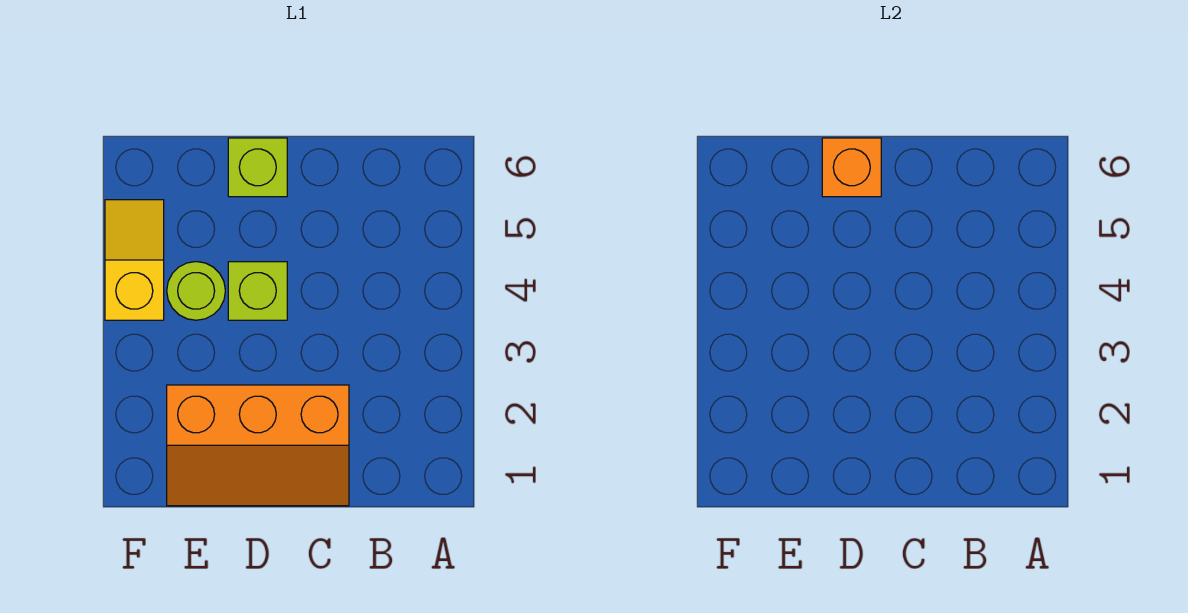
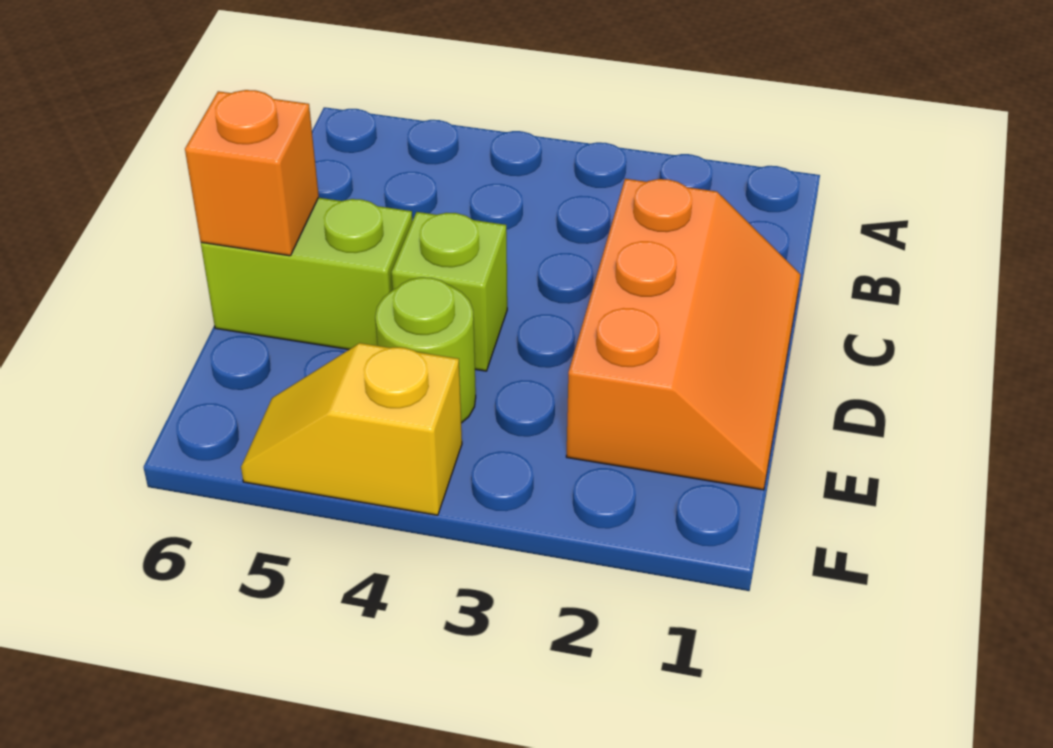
lime 1x1 brick [228,138,287,197] -> lime 1x2 brick [201,198,412,350]

